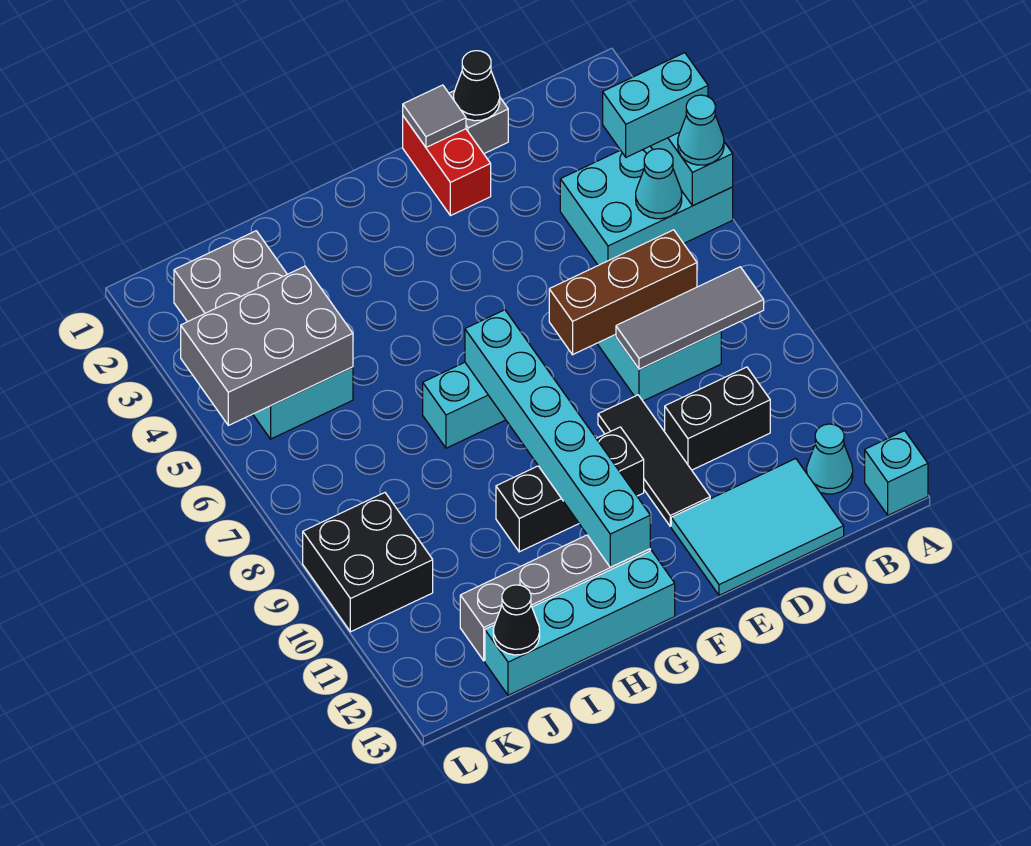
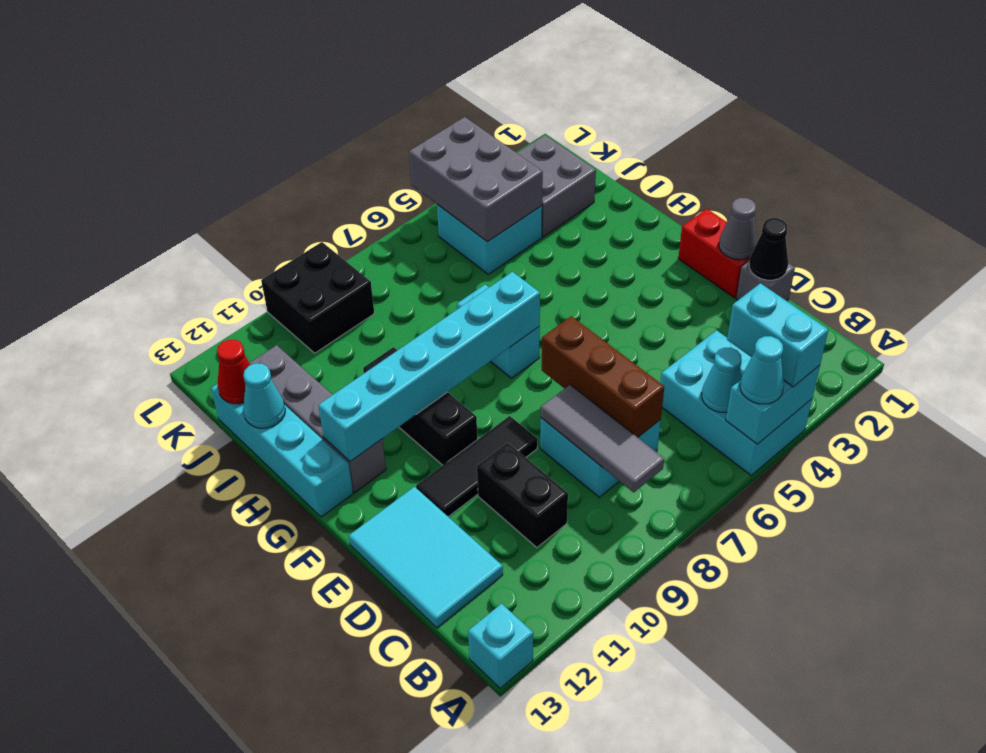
cyan 1x1 cone [807,424,853,494] -> cyan 1x1 cone moved to [243,363,285,428]
red 1x2 brick [403,116,491,216] -> red 1x2 brick turned to [678,209,750,298]
grey 1x1 tile [403,85,466,147] -> grey 1x1 cone [719,198,757,260]
black 1x1 cone [493,585,540,655] -> red 1x1 cone [217,340,250,404]

